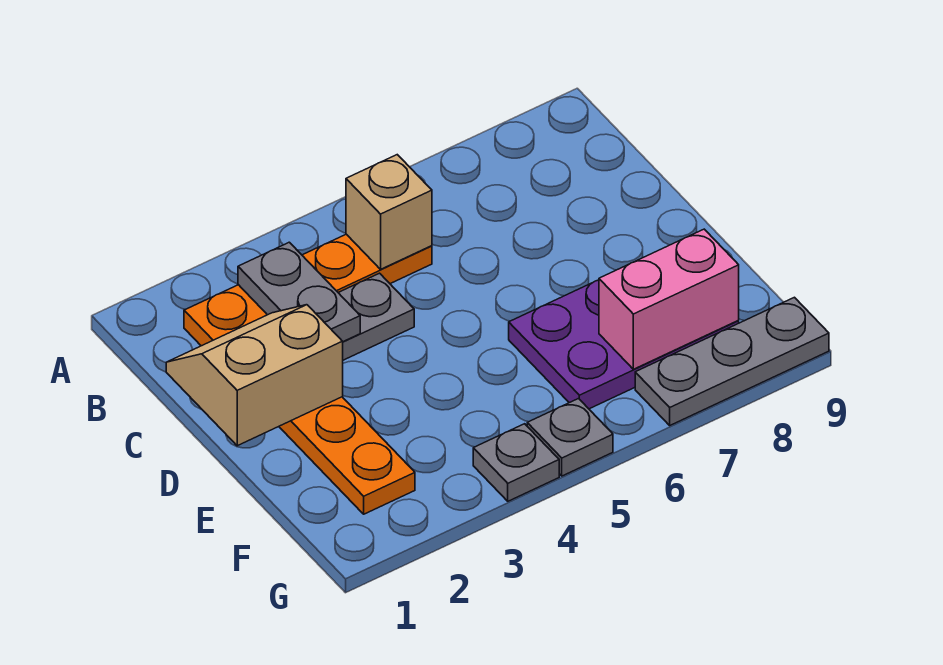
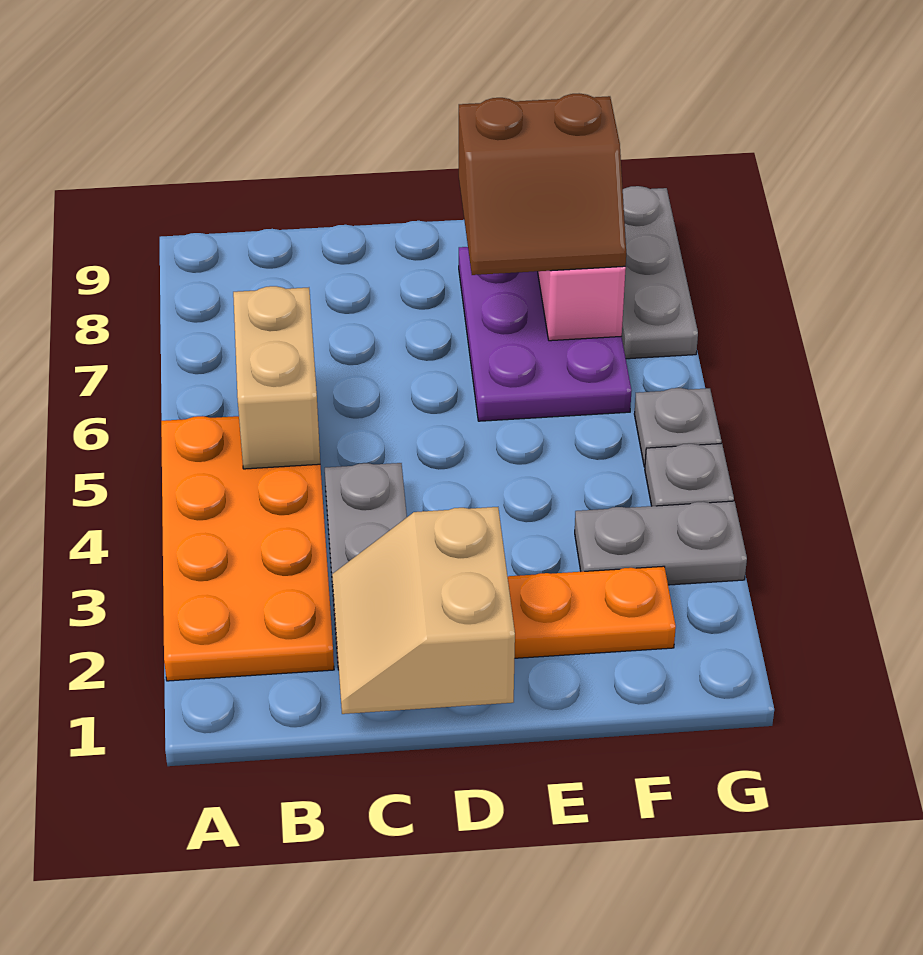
orange 1x4 plate [184,234,432,346] -> orange 2x4 plate [161,416,334,681]
grey 1x2 plate [238,242,360,342] -> grey 1x2 plate moved to [575,501,747,585]
tan 1x1 brick [346,155,432,269] -> tan 1x2 brick [233,286,320,469]
none -> brown 2x2 slope [459,93,626,275]

